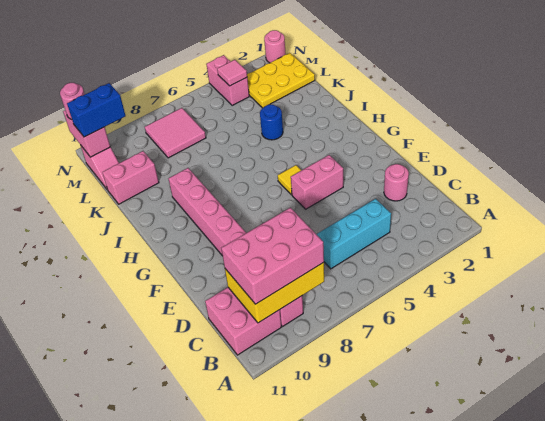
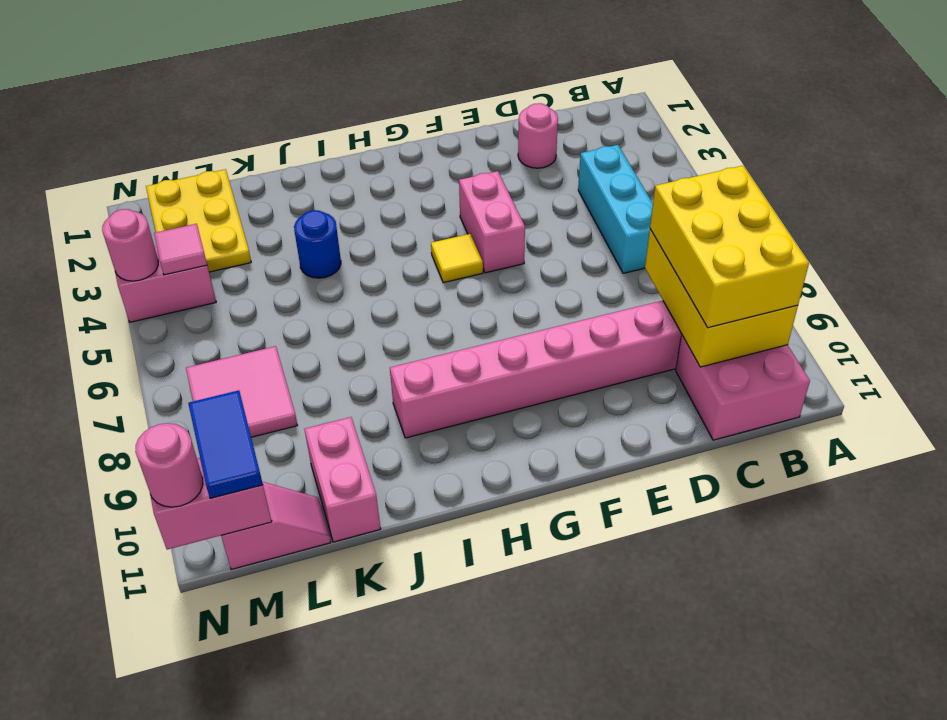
pink 2x3 brick [221,208,324,304] -> yellow 2x3 brick [650,166,809,328]
blue 1x2 brick [67,83,126,137] -> blue 1x2 tile [188,390,263,498]
pink 1x1 round brick [264,30,286,63] -> pink 1x1 round brick moved to [102,209,158,281]

